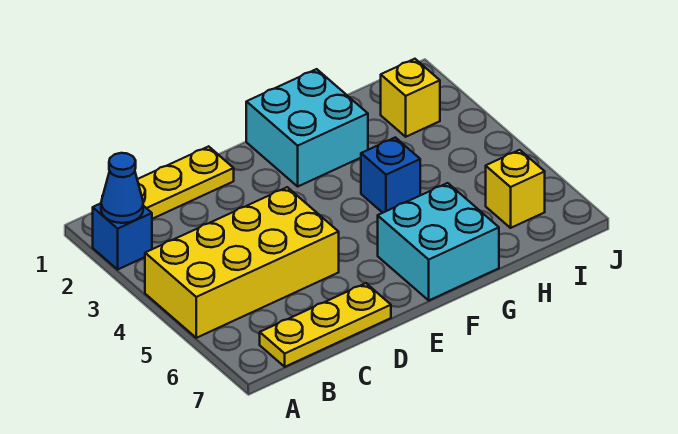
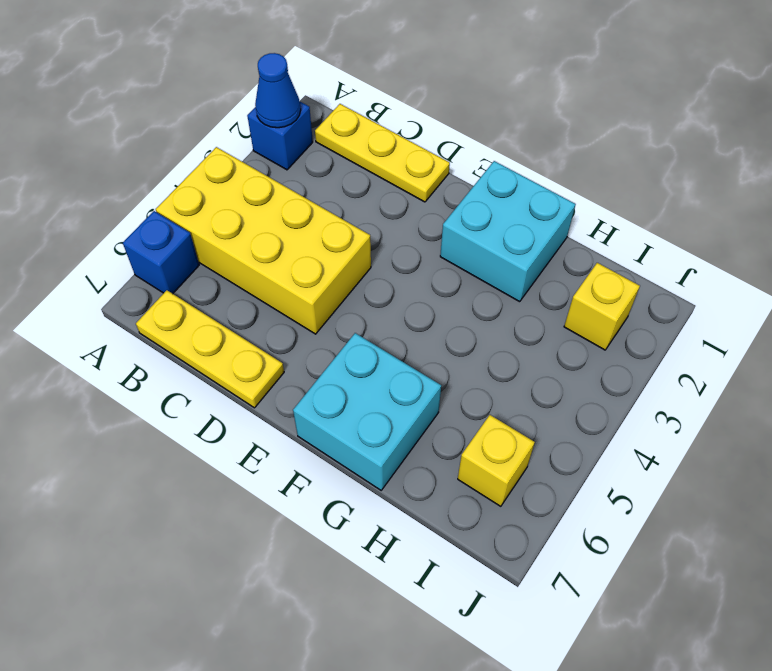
blue 1x1 brick [361,137,420,213] -> blue 1x1 brick moved to [123,211,199,294]

